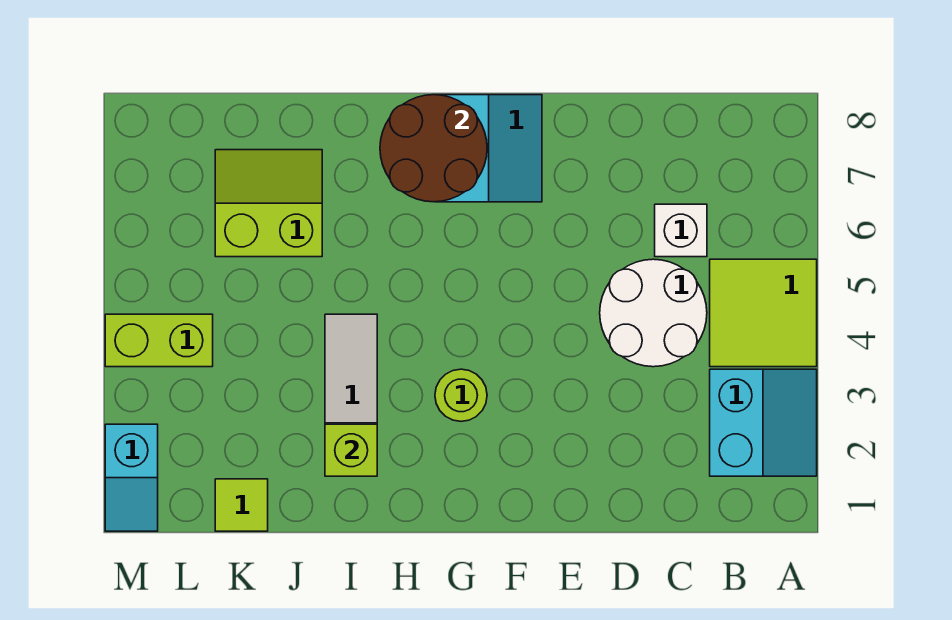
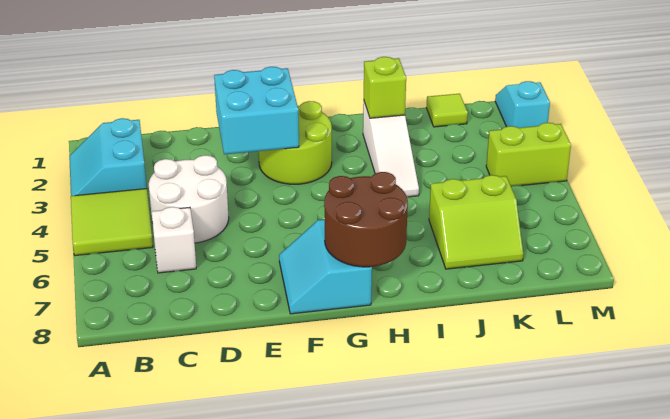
none -> cyan 2x2 brick [214,67,299,154]
lime 1x1 round brick [435,369,487,421] -> lime 2x2 round brick [259,101,332,184]

